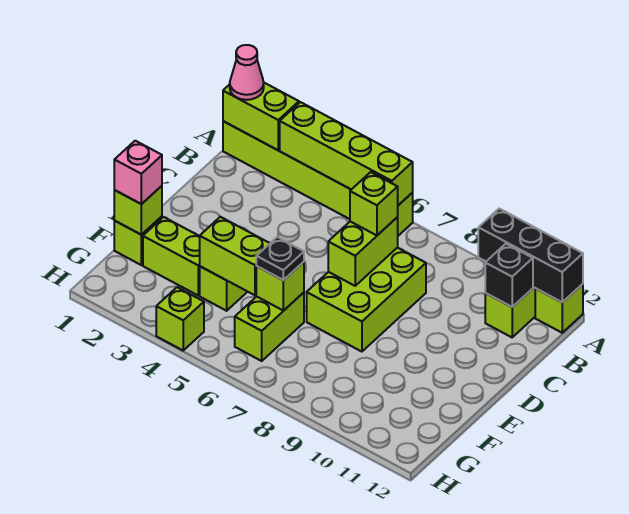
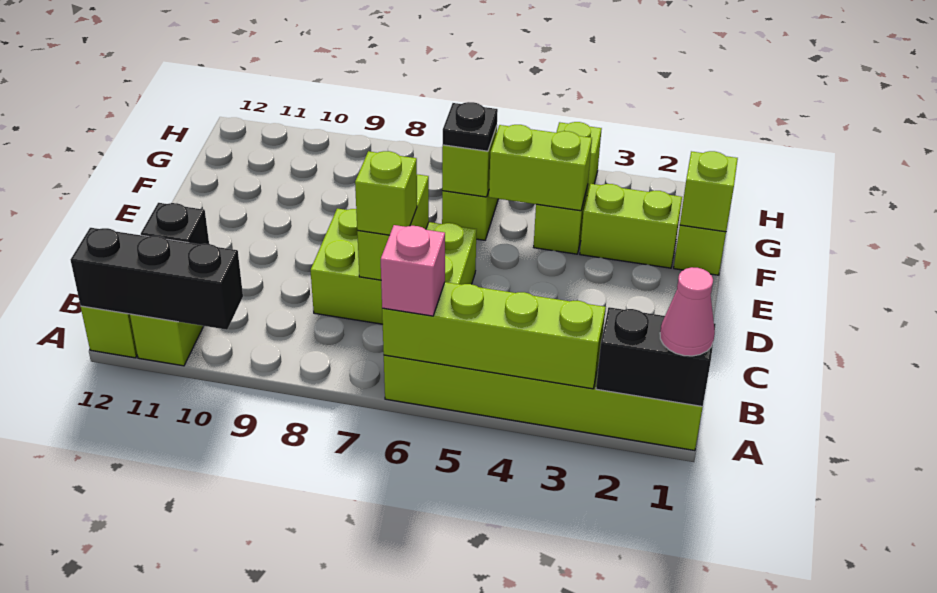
lime 1x2 brick [223,83,299,150] -> black 1x2 brick [596,307,716,407]
lime 2x3 brick [307,248,426,352] -> lime 2x3 brick turned to [311,209,477,324]
pink 1x1 brick [114,141,162,204] -> pink 1x1 brick moved to [381,225,445,316]

